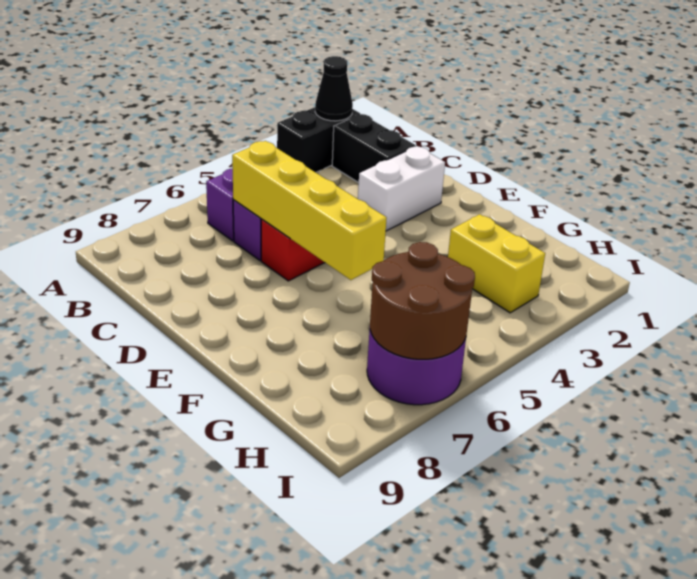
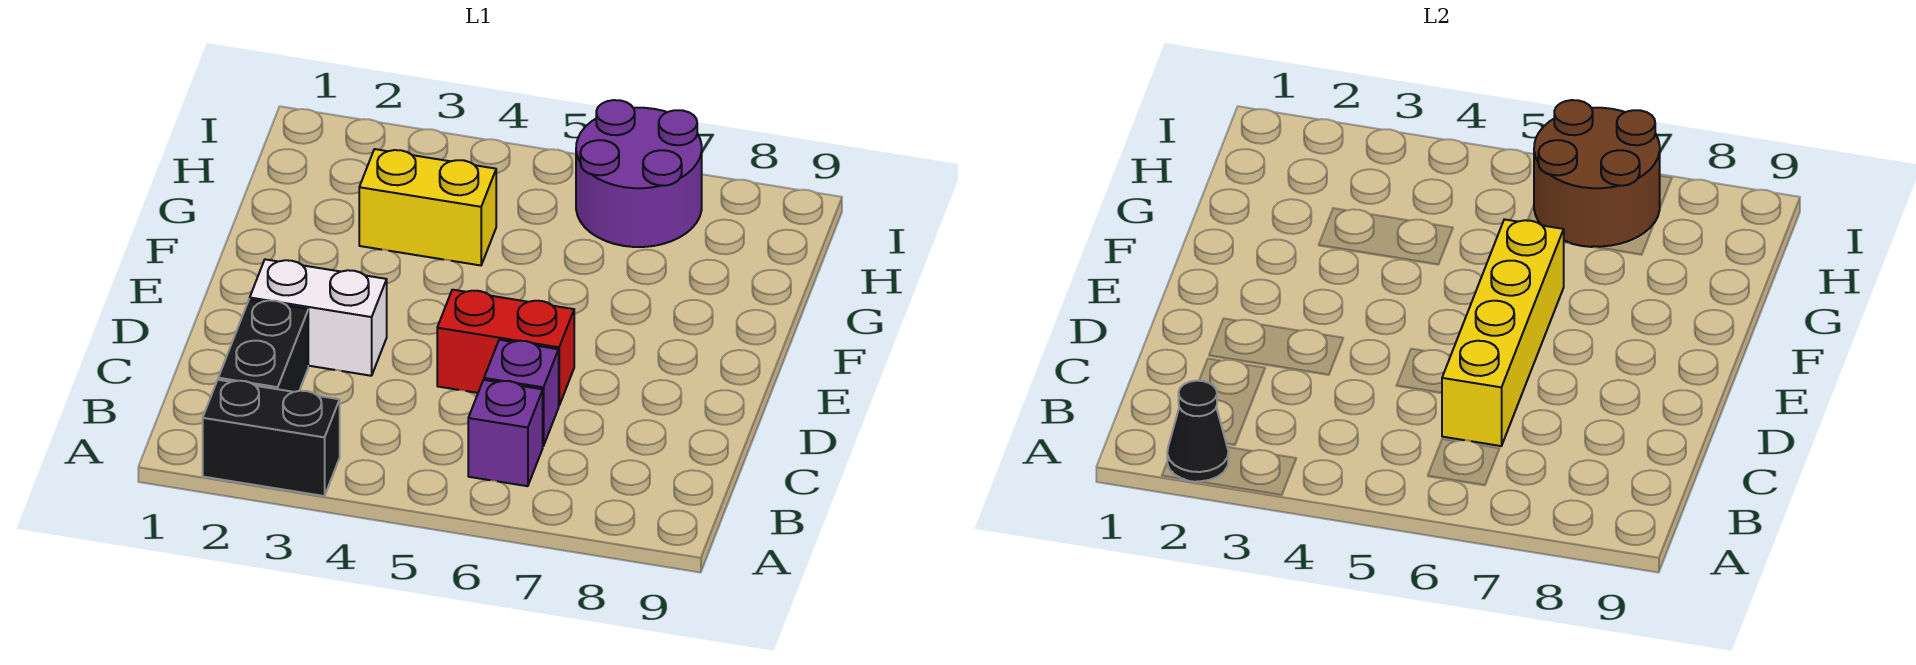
yellow 1x2 brick [448,214,545,313] -> yellow 1x2 brick turned to [359,149,496,265]

